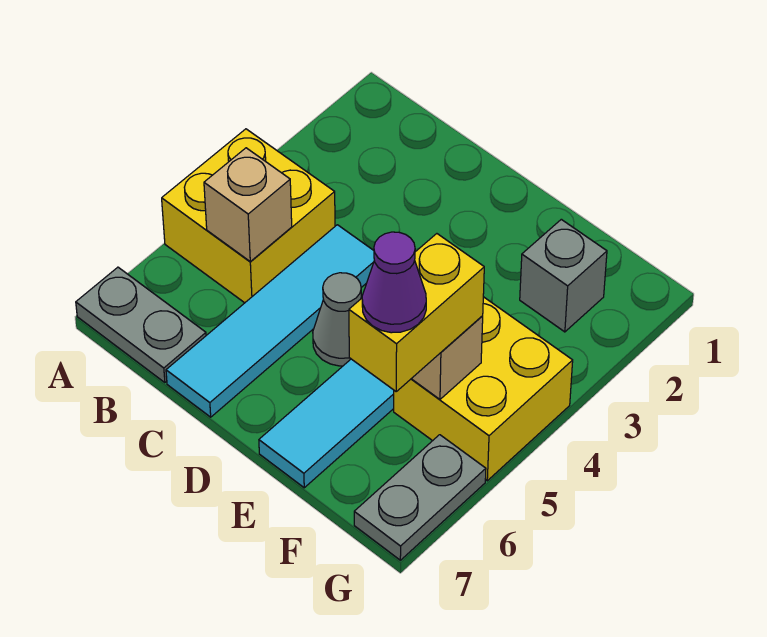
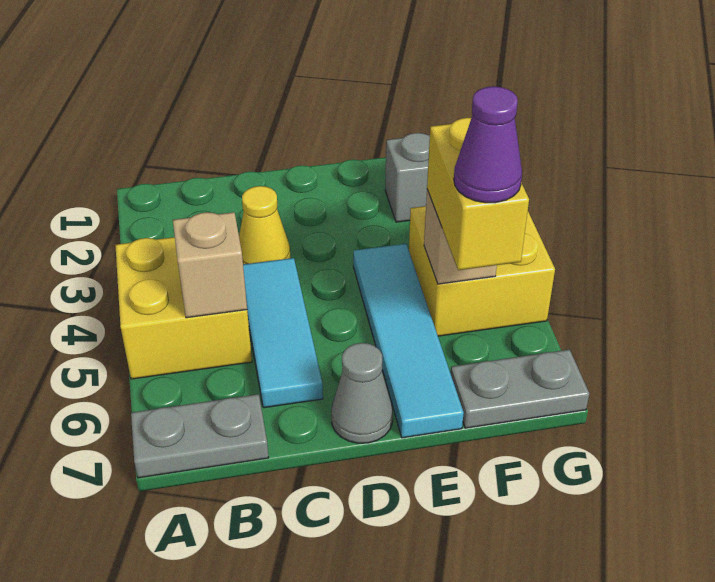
none -> yellow 1x1 cone [239,186,290,264]
cyan 1x4 tile [166,225,374,417] -> cyan 1x3 tile [243,258,323,408]
grey 1x1 cone [313,273,361,366] -> grey 1x1 cone moved to [331,343,393,443]
grey 1x2 plate [354,435,486,560] -> grey 1x2 plate turned to [451,350,589,428]

